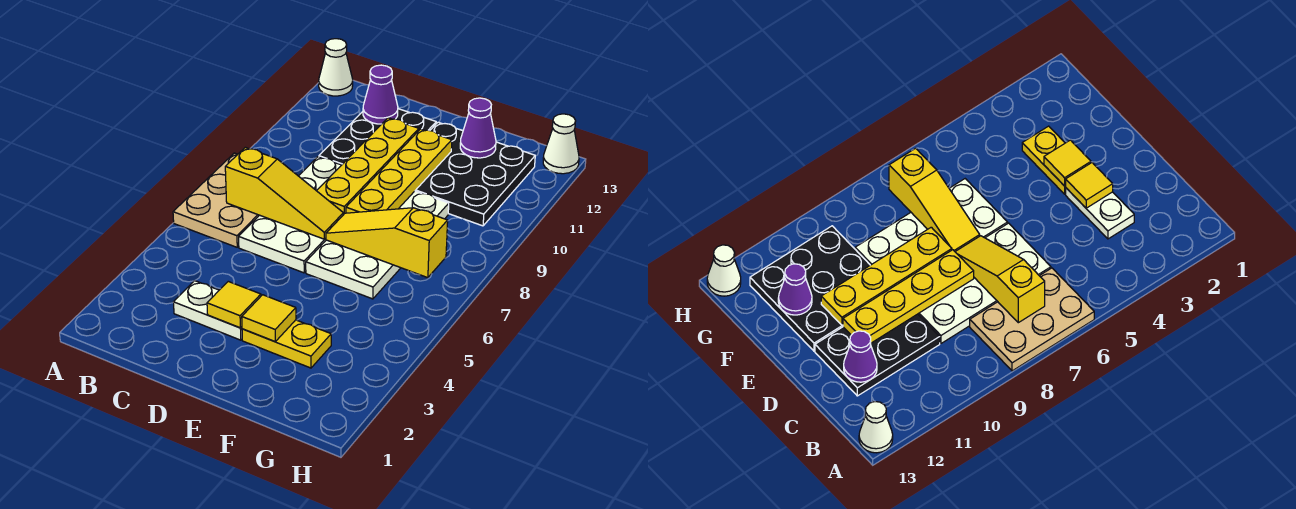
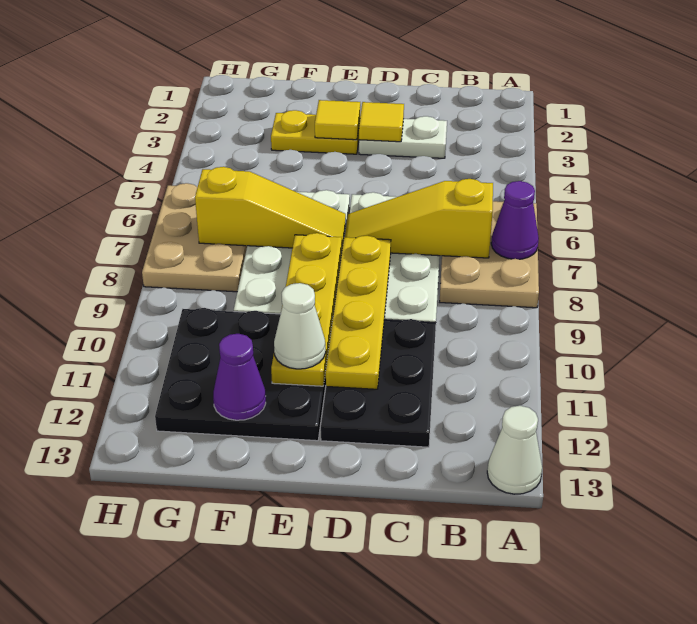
purple 1x1 cone [363,65,398,124] -> purple 1x1 cone moved to [491,181,539,259]
none -> tan 2x3 plate [142,183,247,292]
white 1x1 cone [543,114,579,174] -> white 1x1 cone moved to [274,283,326,369]

